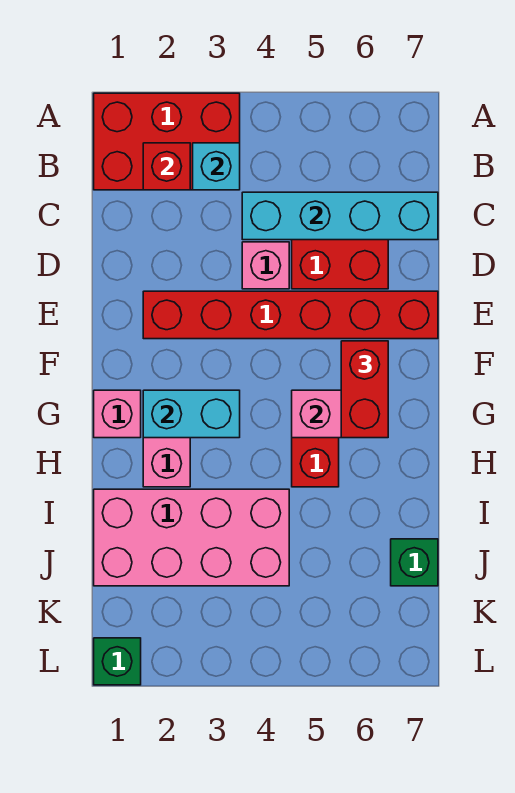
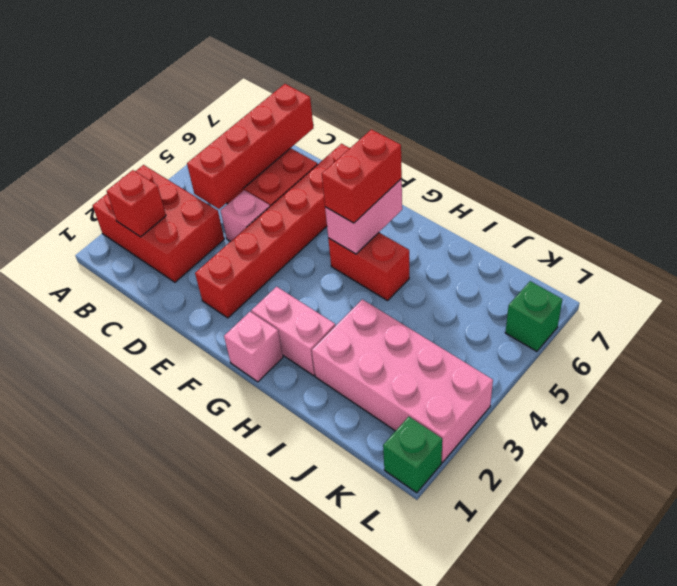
red 2x3 brick [94,93,240,190] -> red 2x3 brick turned to [93,165,224,282]
cyan 1x1 brick [193,143,240,190] -> none
cyan 1x4 brick [242,192,438,240] -> red 1x4 brick [187,84,313,209]
red 1x2 brick [341,341,388,438] -> red 1x2 brick turned to [322,129,402,223]
cyan 1x2 brick [143,390,240,438] -> none
pink 2x4 brick [94,489,289,586] -> pink 2x4 brick turned to [312,299,493,462]
green 1x1 brick [391,539,438,586] -> green 1x1 brick moved to [505,281,562,351]

